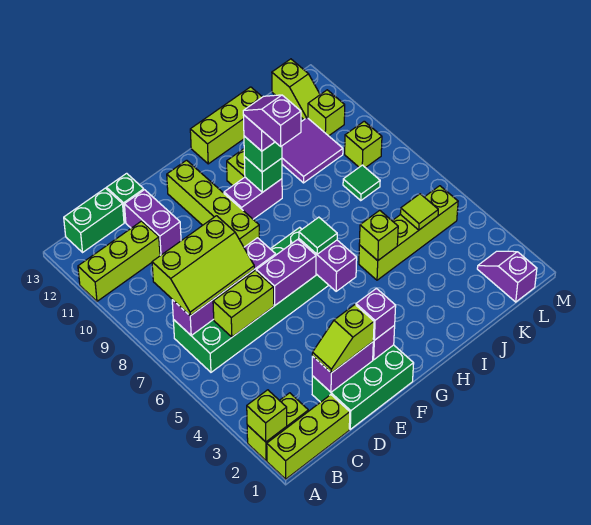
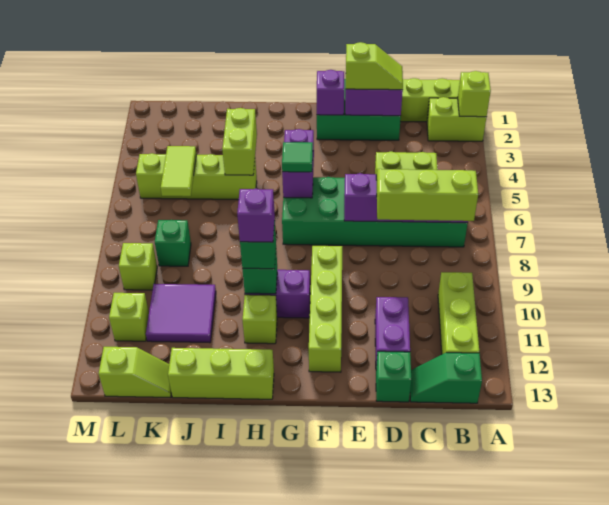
lime 1x3 brick [78,221,160,301] -> lime 1x3 brick turned to [438,272,479,354]
green 1x2 brick [64,188,124,252] -> green 1x2 slope [410,353,482,403]
purple 1x2 brick [256,239,316,305] -> none
purple 1x1 brick [356,288,396,340] -> none
purple 1x2 slope [243,95,301,146] -> none
lime 1x1 brick [359,210,398,261] -> lime 1x2 brick [222,108,257,175]
lime 1x1 tile [400,194,438,230] -> lime 1x2 tile [161,146,197,196]
green 1x1 tile [343,165,380,201] -> green 1x1 brick [155,220,191,266]
purple 1x2 slope [477,251,537,302] -> none
lime 1x2 slope [272,59,320,119] -> lime 1x2 slope turned to [99,347,171,397]

